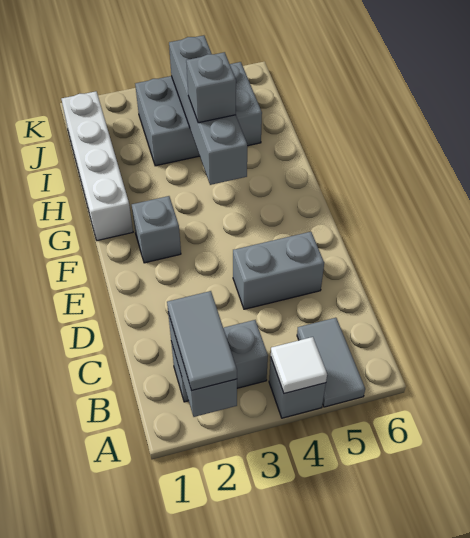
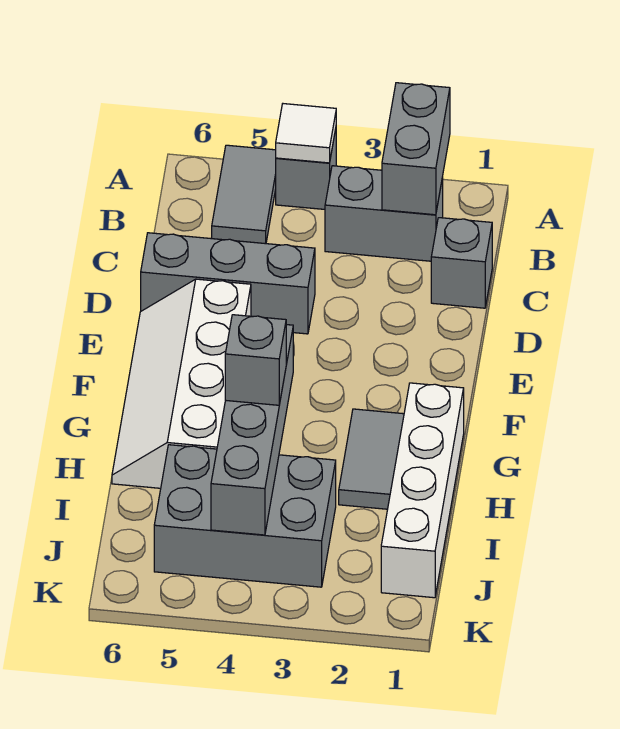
grey 1x2 tile [167,291,237,391] -> grey 1x2 tile moved to [339,409,404,509]
grey 1x2 brick [233,232,324,309] -> grey 1x3 brick [141,233,315,334]
none -> white 2x4 slope [112,279,251,488]
grey 1x1 brick [132,196,181,263] -> grey 1x1 brick moved to [431,218,492,308]

